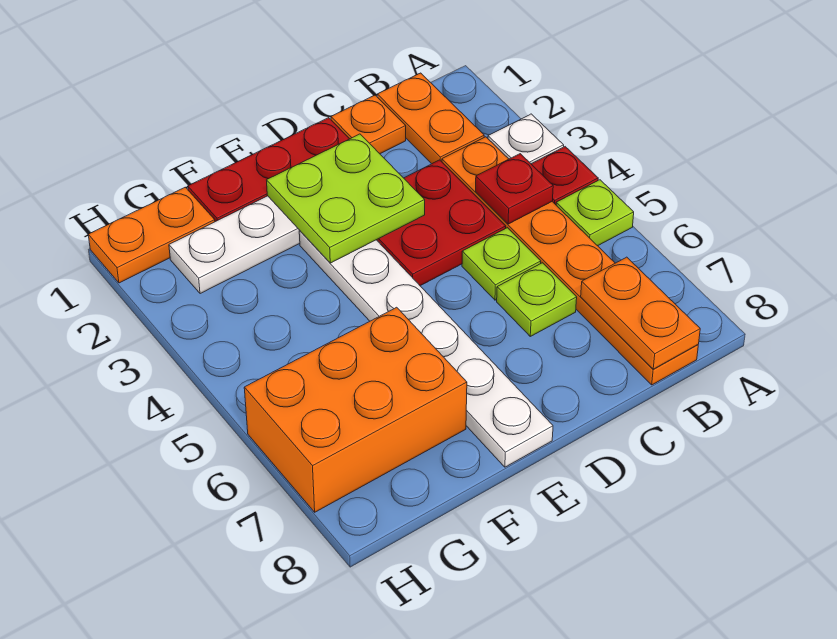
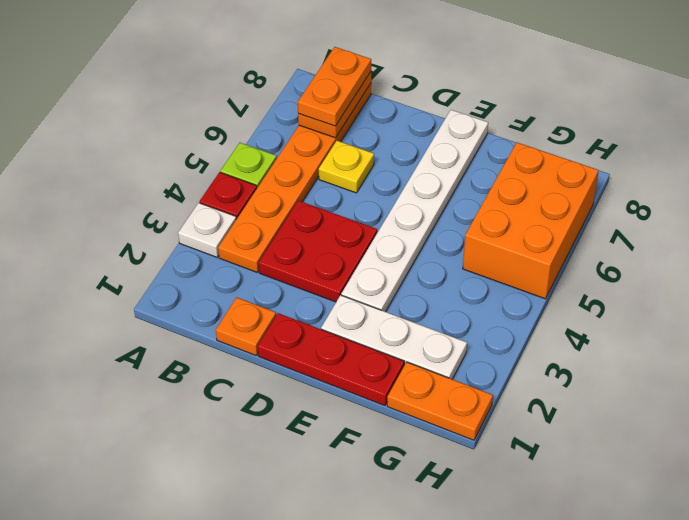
orange 1x2 plate [377,73,484,164] -> orange 1x2 plate moved to [298,47,371,126]
red 1x1 plate [476,154,553,224] -> none
lime 1x1 plate [462,228,541,300] -> none
lime 1x1 plate [497,263,577,336] -> yellow 1x1 plate [319,141,374,193]
lime 2x2 plate [267,134,425,263] -> none
orange 2x3 brick [244,307,467,512] -> orange 2x3 brick turned to [463,142,599,299]

